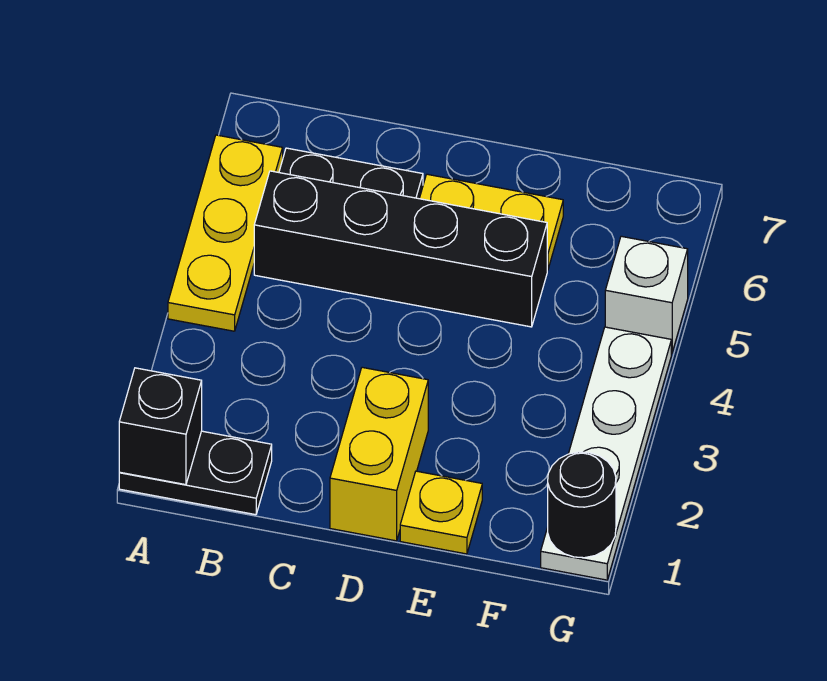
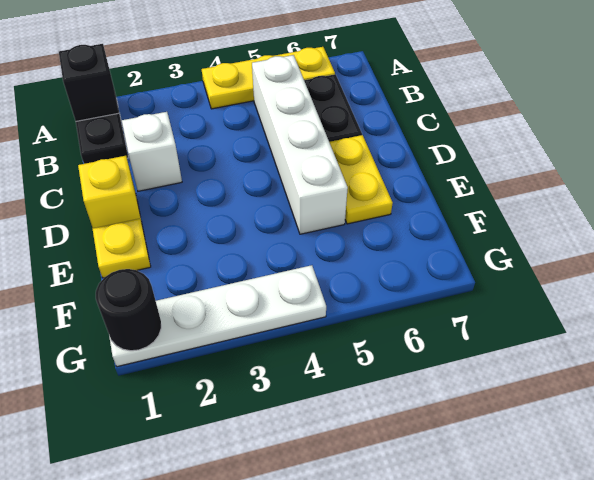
black 1x4 brick [254,171,547,327] -> white 1x4 brick [252,55,348,234]
yellow 1x2 brick [330,367,428,541] -> yellow 1x1 brick [78,156,142,228]
white 1x1 brick [605,236,688,353] -> white 1x1 brick moved to [122,112,182,191]

